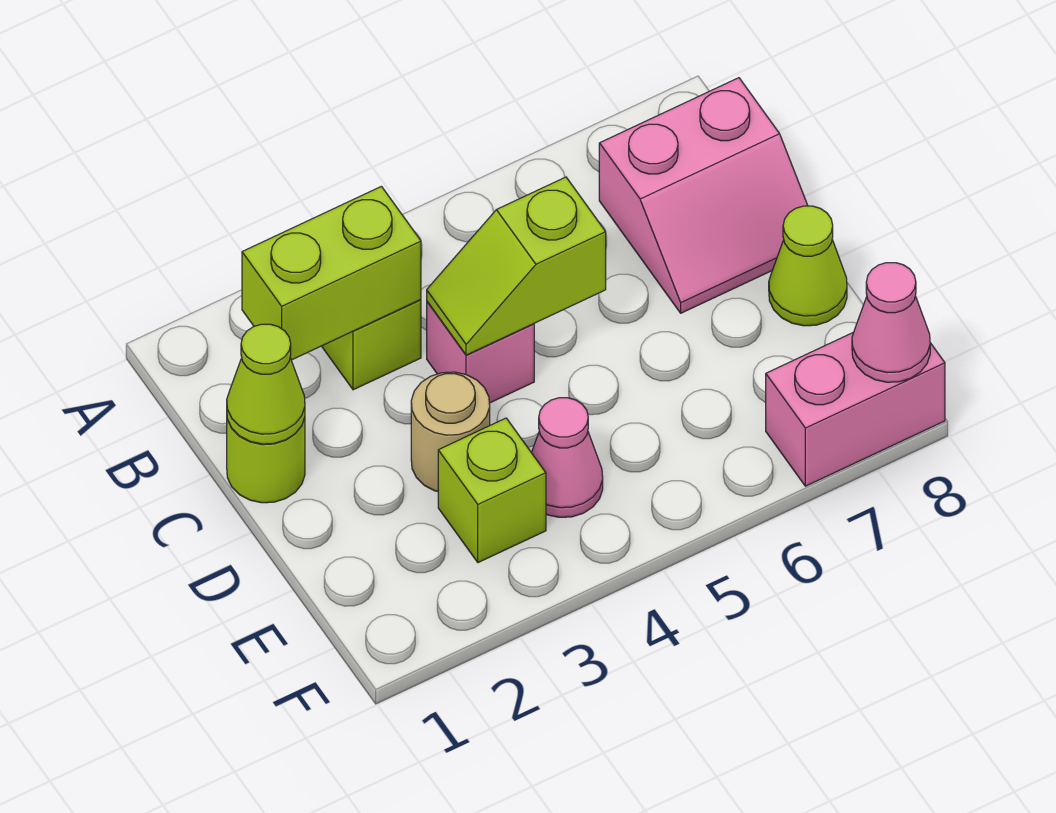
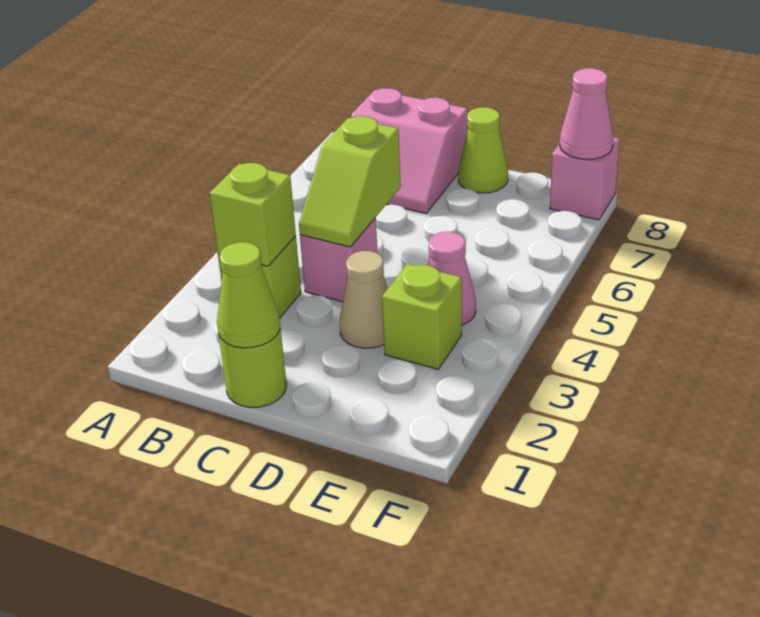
lime 1x2 brick [242,186,421,360] -> lime 1x1 brick [209,163,296,266]
pink 2x2 slope [599,78,808,313] -> pink 2x2 slope turned to [351,88,467,213]
tan 1x1 round brick [411,372,490,491] -> tan 1x1 cone [340,251,388,348]
pink 1x2 brick [766,332,945,486] -> pink 1x1 brick [550,137,620,220]

